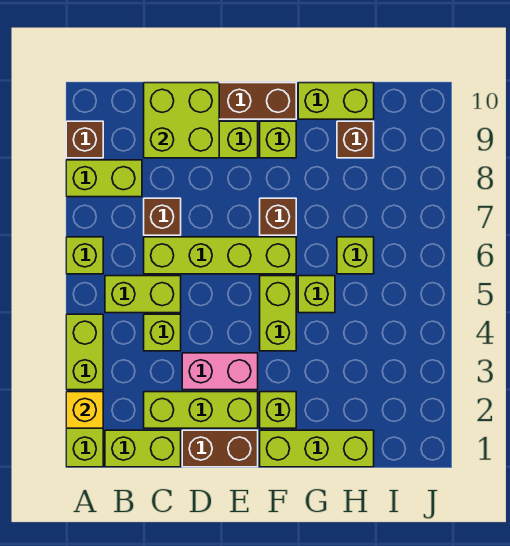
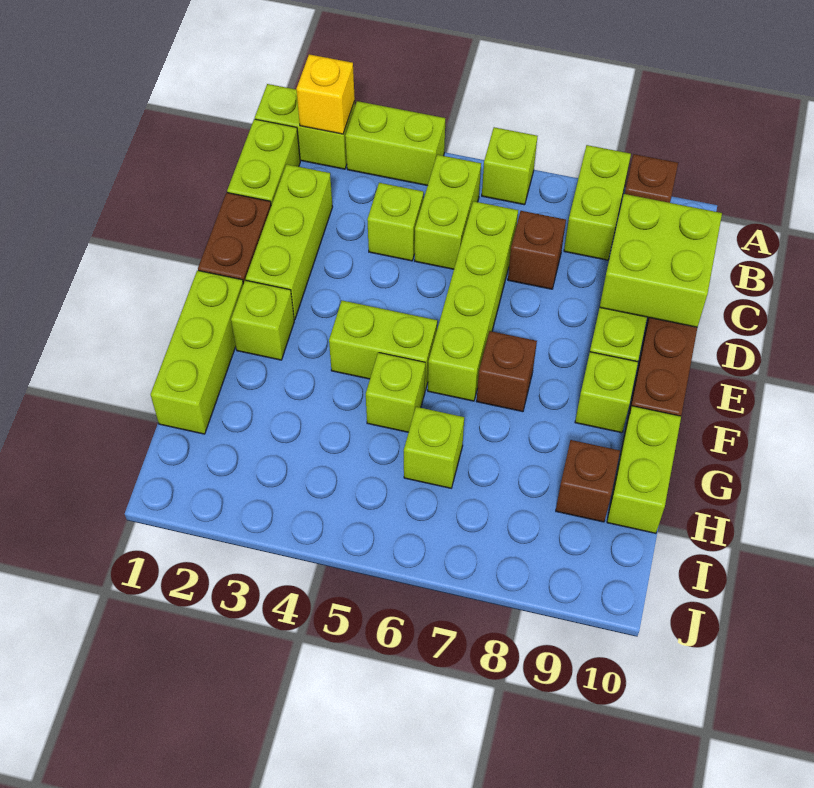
pink 1x2 brick [182,353,258,390] -> none

